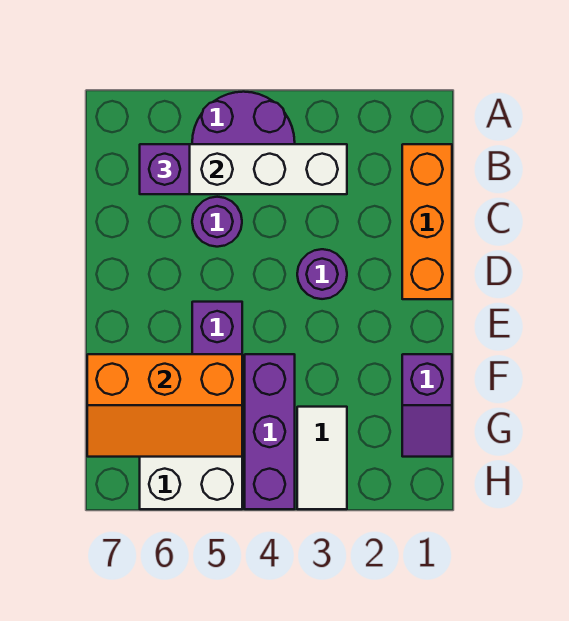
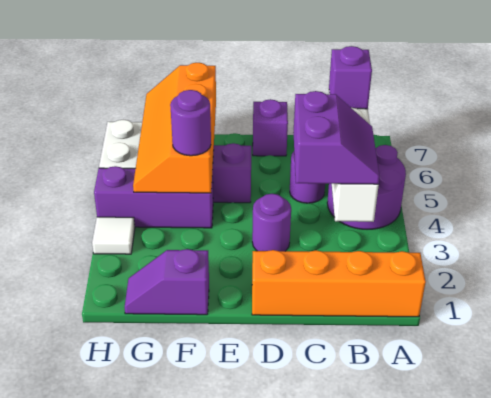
orange 1x3 brick [402,144,452,299] -> orange 1x4 brick [252,250,426,317]
none -> purple 2x2 slope [293,91,380,184]
none -> purple 1x1 brick [253,99,288,156]
none -> purple 1x1 round brick [170,90,211,156]
orange 2x3 slope [87,354,242,457] -> orange 2x4 slope [133,63,216,193]
white 1x2 tile [297,407,347,509] -> white 1x1 tile [92,217,135,254]

